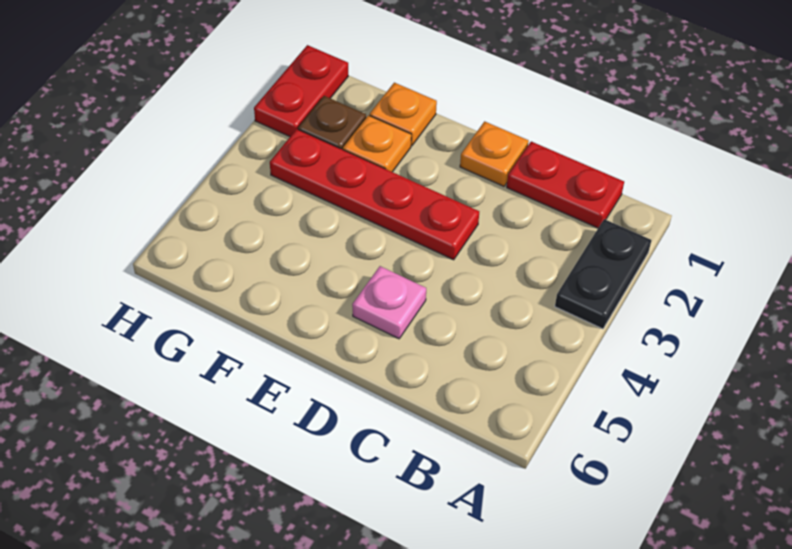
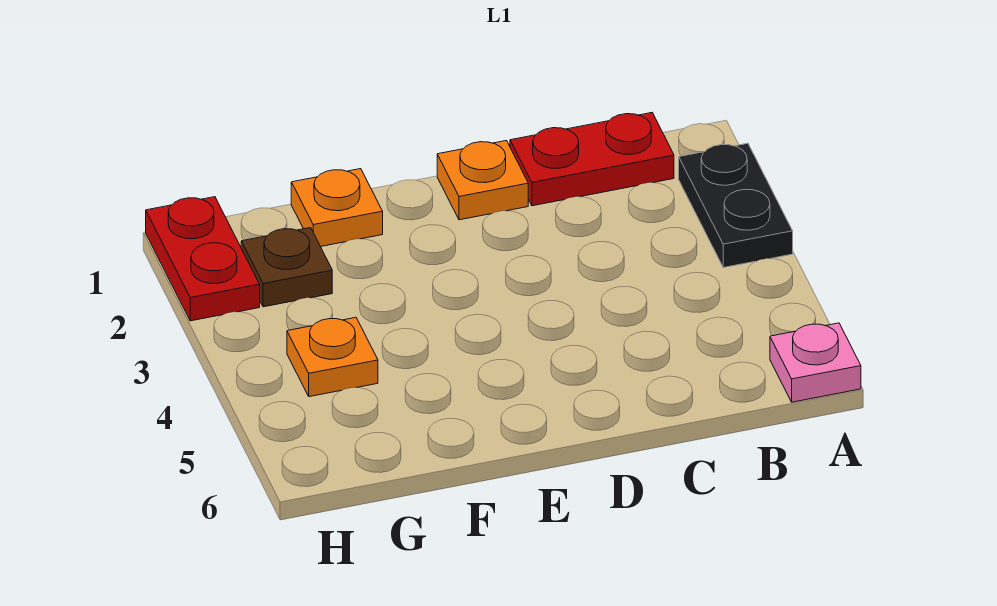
red 1x4 plate [270,129,479,260] -> none
pink 1x1 plate [352,266,426,339] -> pink 1x1 plate moved to [770,323,861,402]
orange 1x1 plate [343,115,411,172] -> orange 1x1 plate moved to [287,317,378,397]

